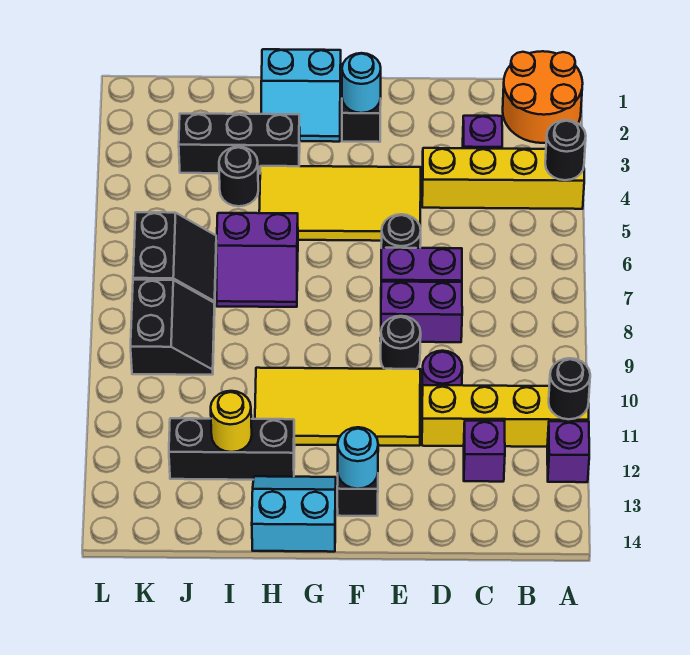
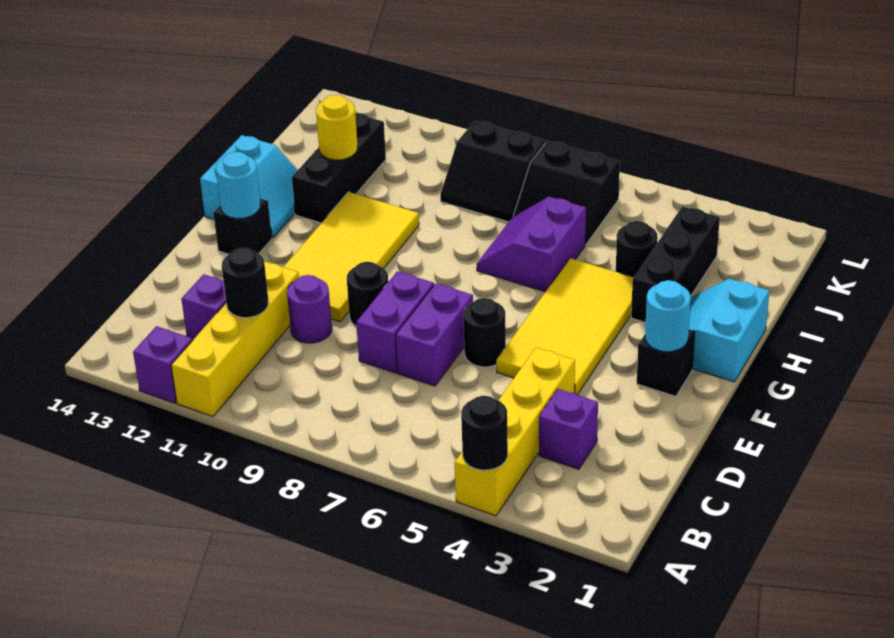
orange 2x2 round brick [503,51,583,143] -> none
black 1x1 round brick [549,358,590,419] -> black 1x1 round brick moved to [222,248,269,318]

